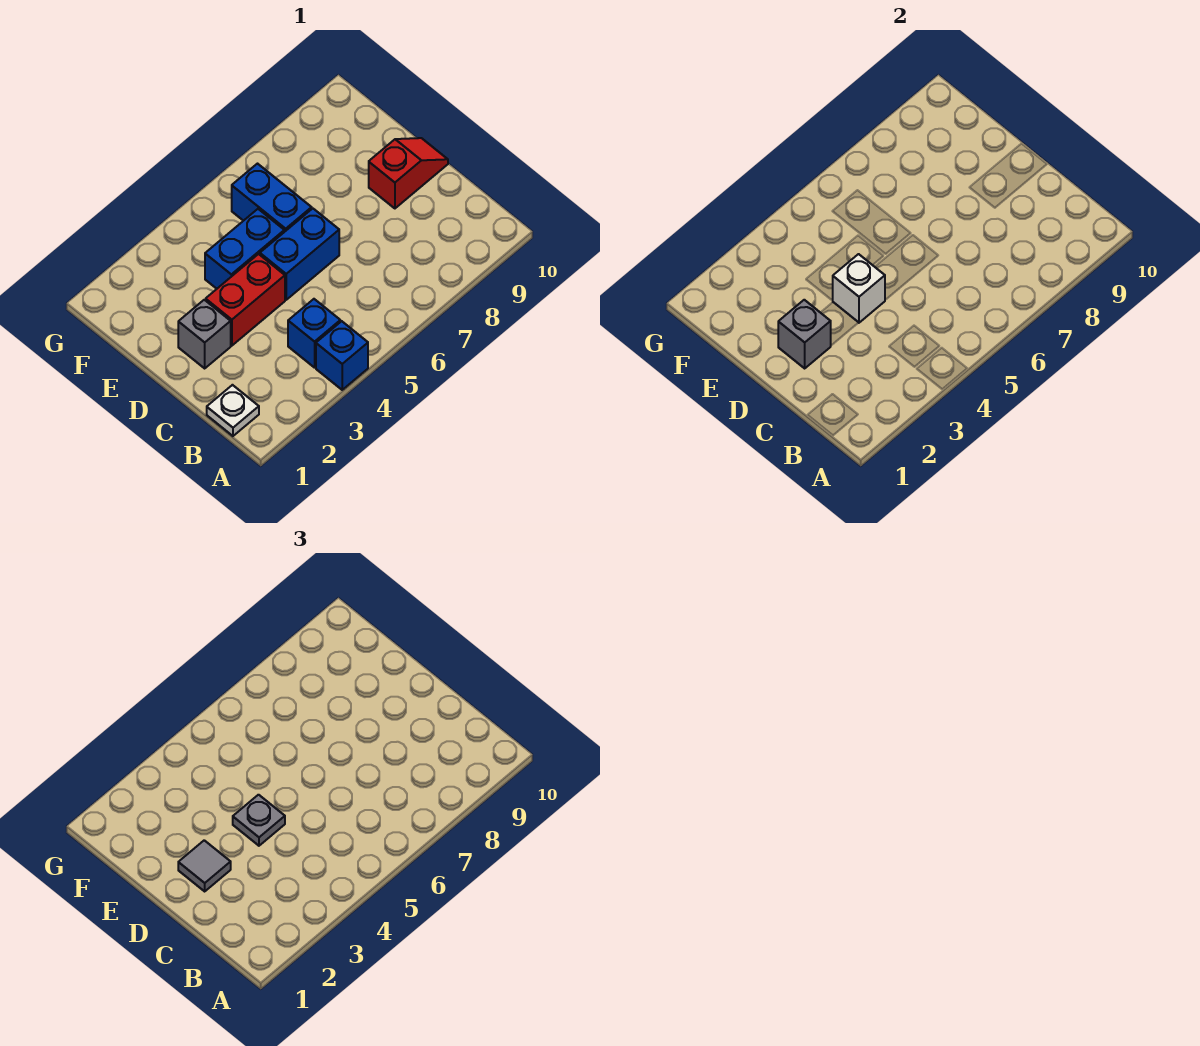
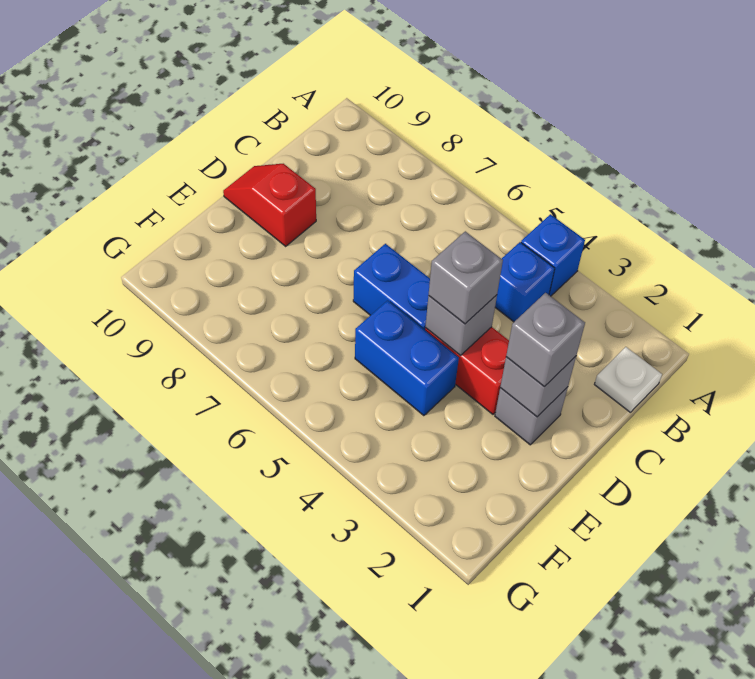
grey 1x1 tile [178,840,231,891] -> grey 1x1 brick [506,293,585,387]
white 1x1 brick [833,254,885,323] -> grey 1x1 brick [425,295,497,356]
grey 1x1 plate [233,795,285,846] -> grey 1x1 brick [429,231,503,324]
blue 1x2 brick [232,164,312,232] -> none

